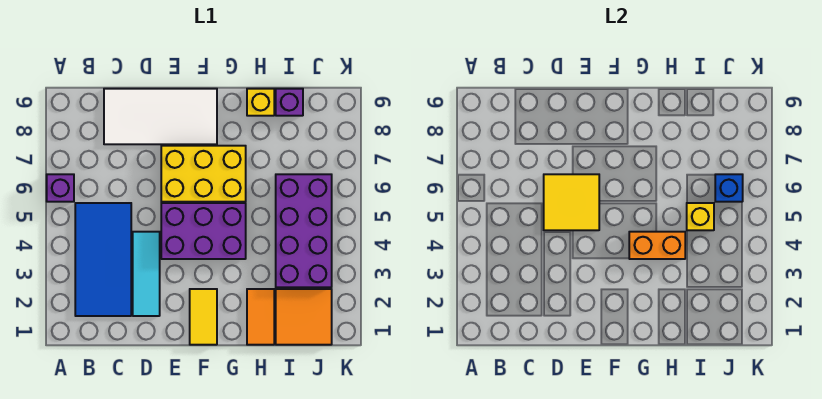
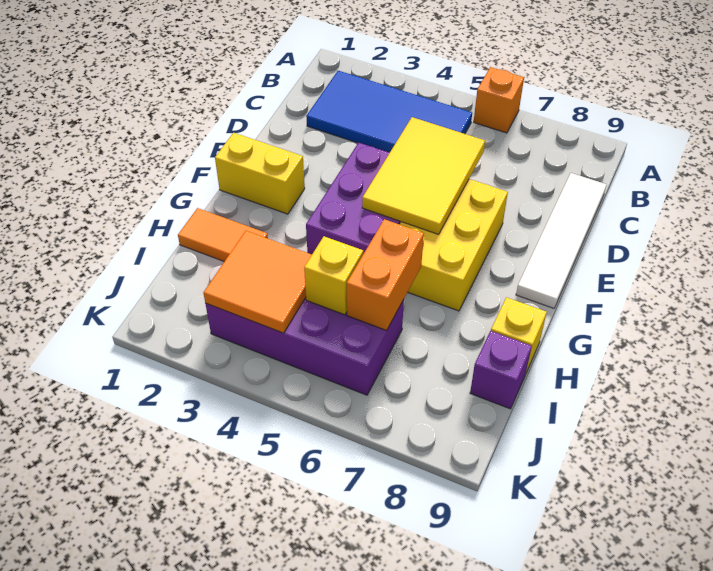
purple 1x1 brick [47,174,74,202] -> orange 1x1 brick [474,67,524,133]
white 2x4 tile [104,89,217,144] -> white 1x4 tile [516,173,607,308]
cyan 1x3 tile [133,232,160,316] -> none
yellow 2x2 tile [544,174,599,230] -> yellow 2x3 tile [362,117,485,234]
yellow 1x2 tile [190,289,217,345] -> yellow 1x2 brick [215,133,305,214]
orange 1x2 brick [629,232,685,259] -> orange 1x2 brick moved to [347,219,424,330]
orange 2x2 tile [276,289,332,345] -> orange 2x2 tile moved to [204,231,312,333]
blue 1x1 brick [715,174,743,202] -> none

